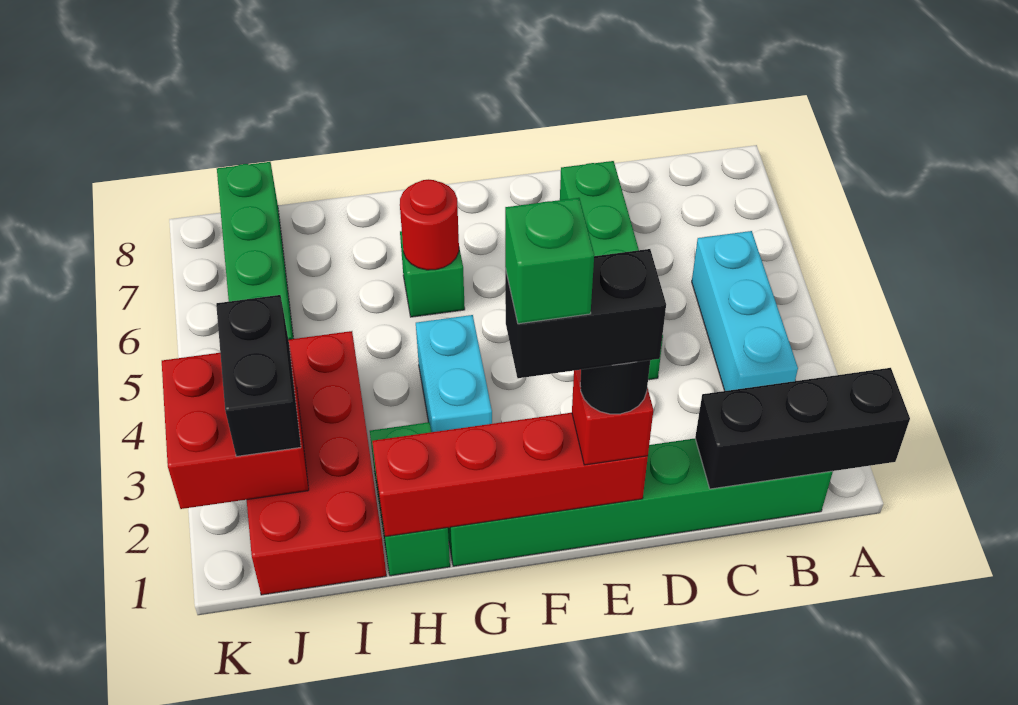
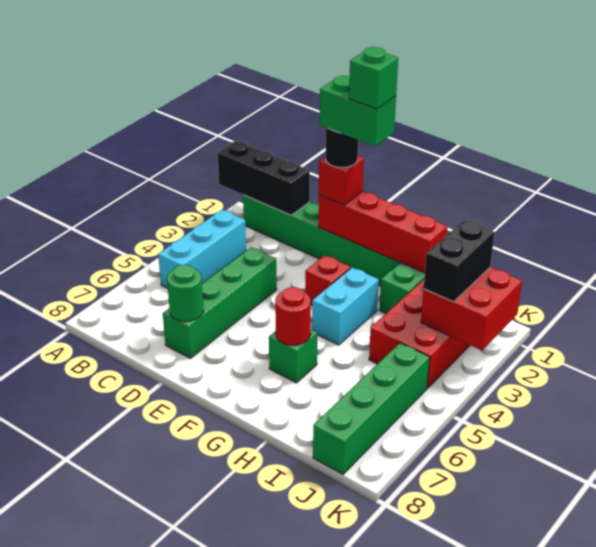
none -> green 1x1 round brick [167,265,204,322]
black 1x2 brick [505,249,666,378] -> green 1x2 brick [320,76,396,146]
none -> red 1x1 brick [305,255,351,305]

